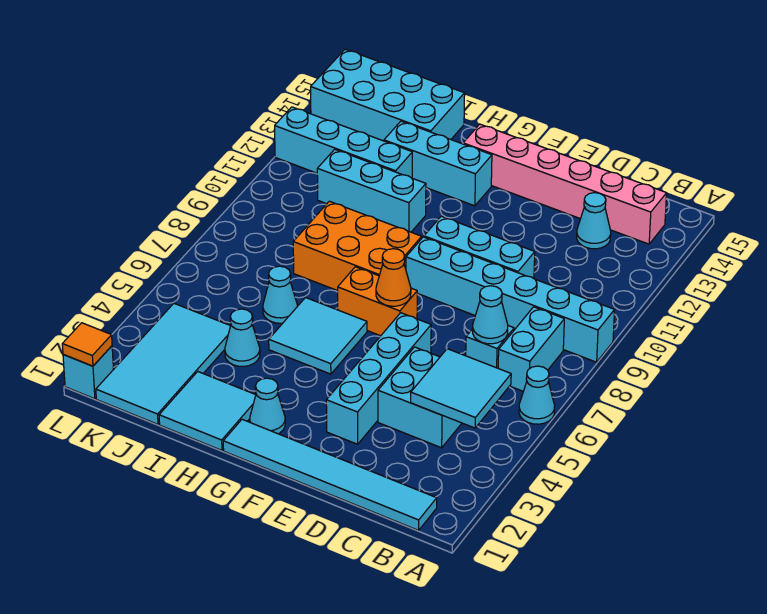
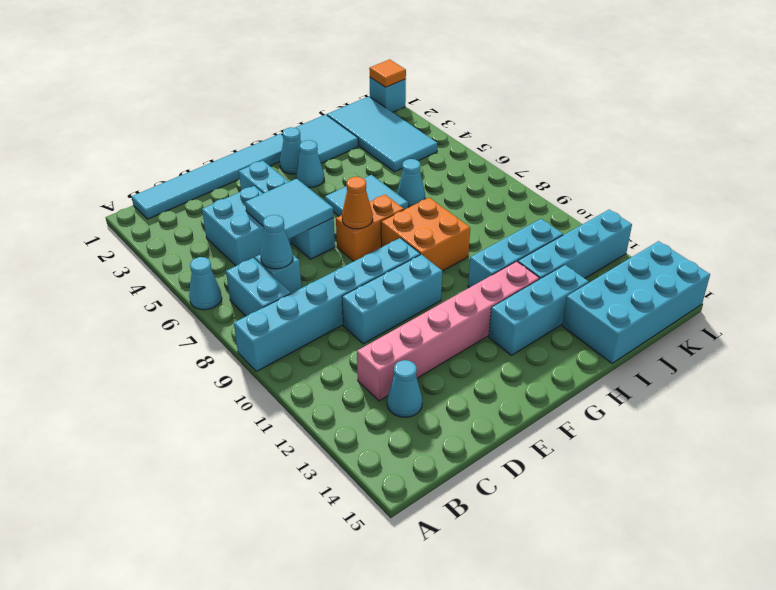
cyan 2x2 tile [411,349,511,428] -> cyan 2x2 tile moved to [245,178,334,239]
pink 1x6 brick [463,124,667,244] -> pink 1x6 brick moved to [357,261,539,401]
orange 2x3 brick [293,201,422,291] -> orange 2x2 brick [381,198,470,271]
cyan 1x1 cone [225,309,260,366] -> cyan 1x1 cone moved to [296,140,324,187]

